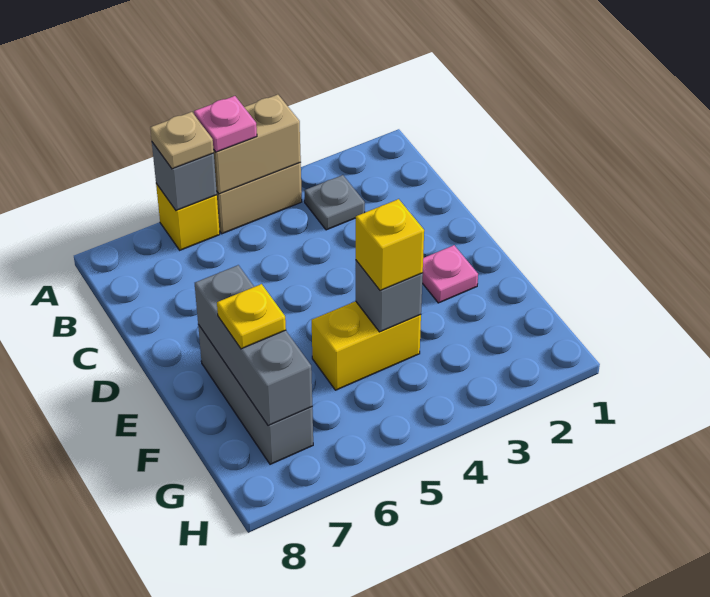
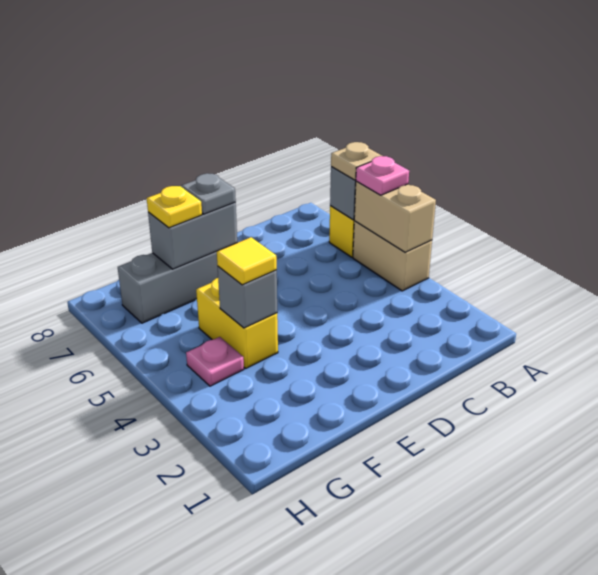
grey 1x1 plate [304,175,365,230] -> grey 1x1 plate moved to [181,173,236,214]
pink 1x1 plate [422,245,478,303] -> pink 1x1 plate moved to [186,337,244,386]
grey 1x3 brick [195,265,312,425] -> grey 1x2 brick [148,202,237,269]
yellow 1x1 brick [356,199,424,290] -> yellow 1x1 tile [217,237,277,285]

